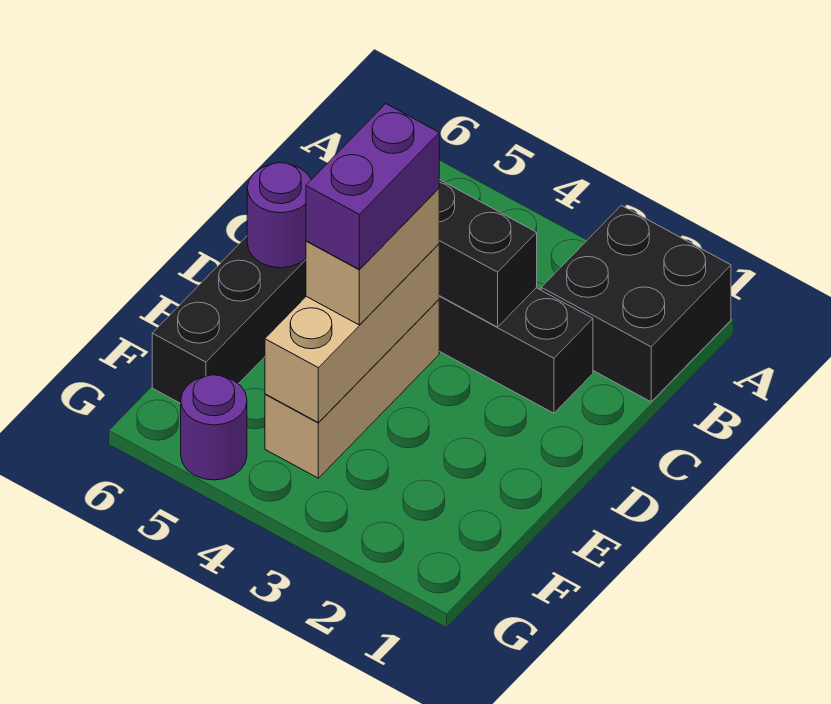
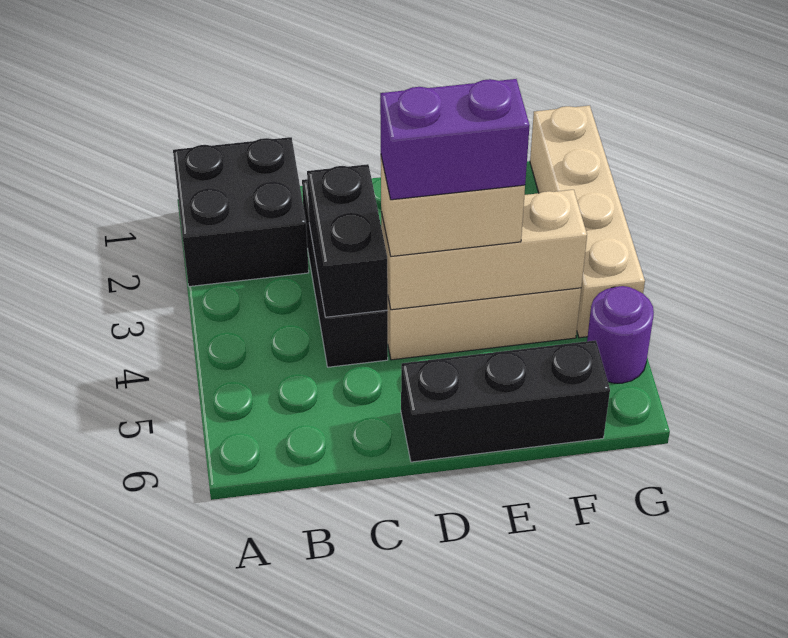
purple 1x1 round brick [247,163,311,268] -> none
none -> tan 1x4 brick [530,106,645,338]

